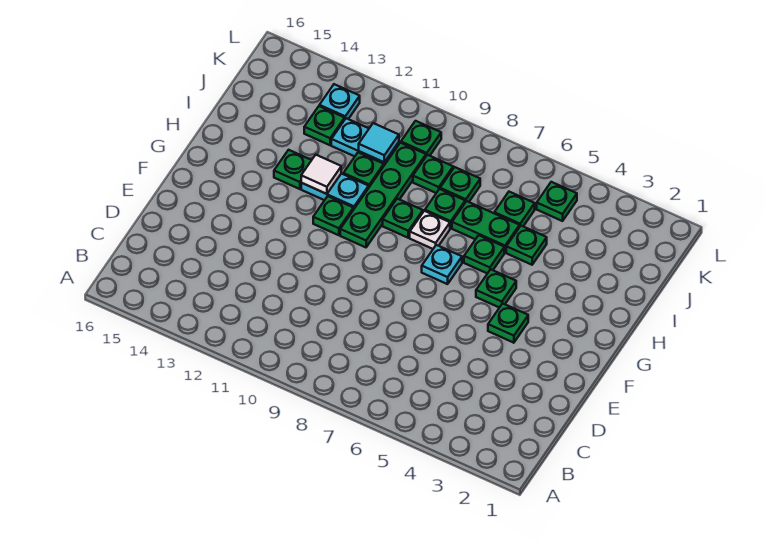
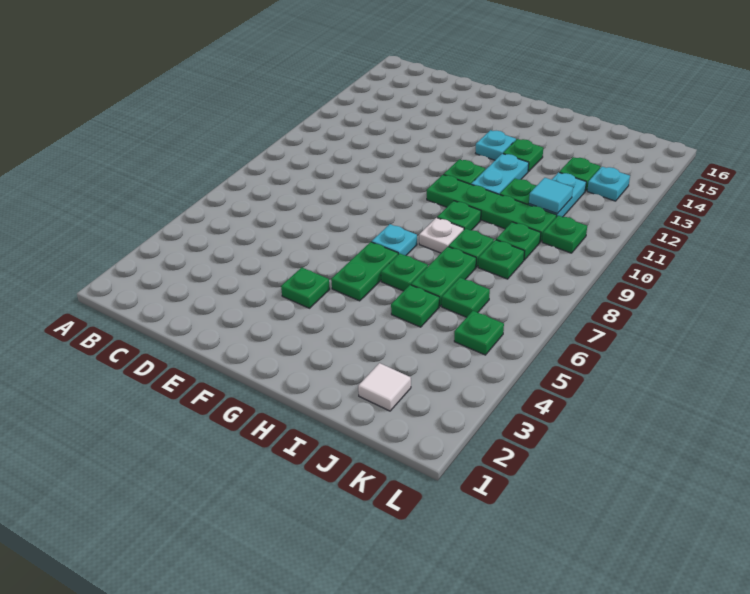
green 1x1 plate [476,269,516,308] -> green 1x2 plate [331,242,398,301]
none -> cyan 1x1 plate [475,130,516,160]
white 1x1 tile [301,155,341,194] -> white 1x1 tile moved to [358,363,411,411]

